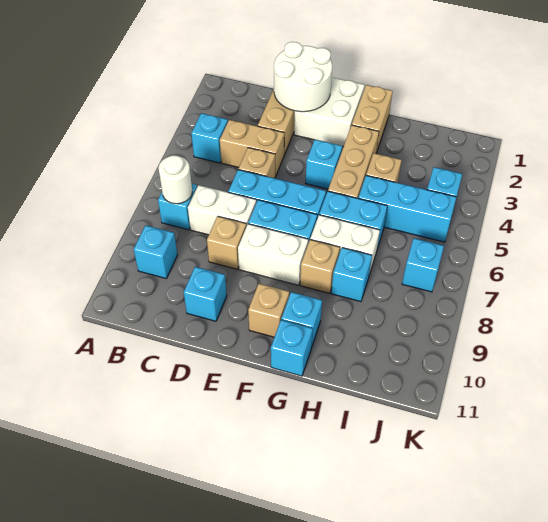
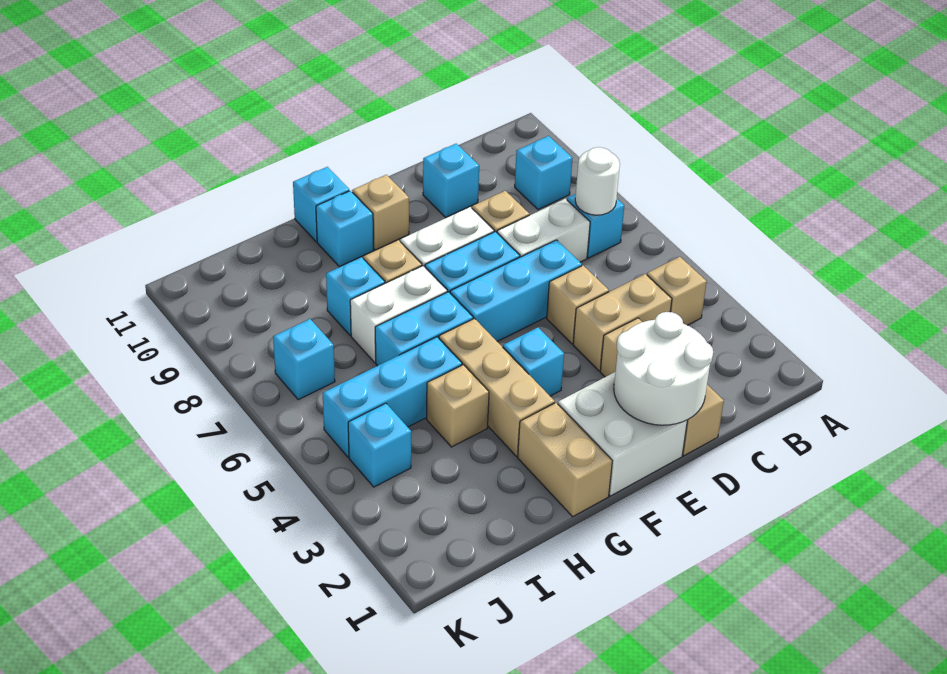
cyan 1x1 brick [191,113,228,163] -> tan 1x1 brick [647,257,707,325]

